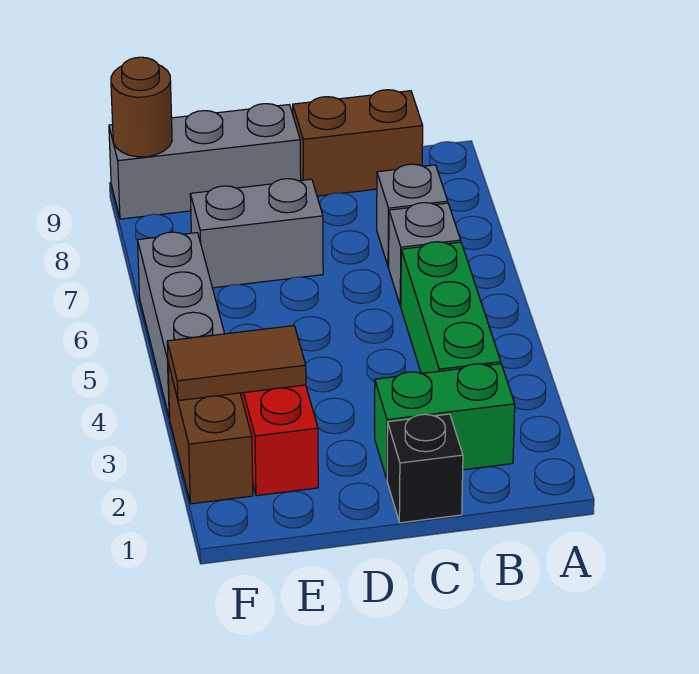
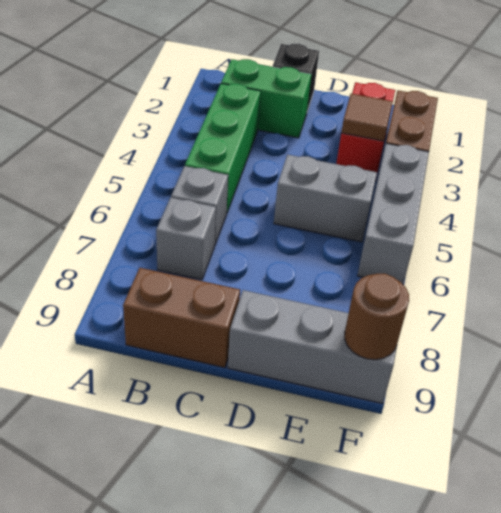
grey 1x2 brick [190,179,323,288] -> grey 1x2 brick moved to [274,155,377,242]
brown 1x2 tile [167,326,306,401] -> brown 1x1 tile [341,94,393,141]

